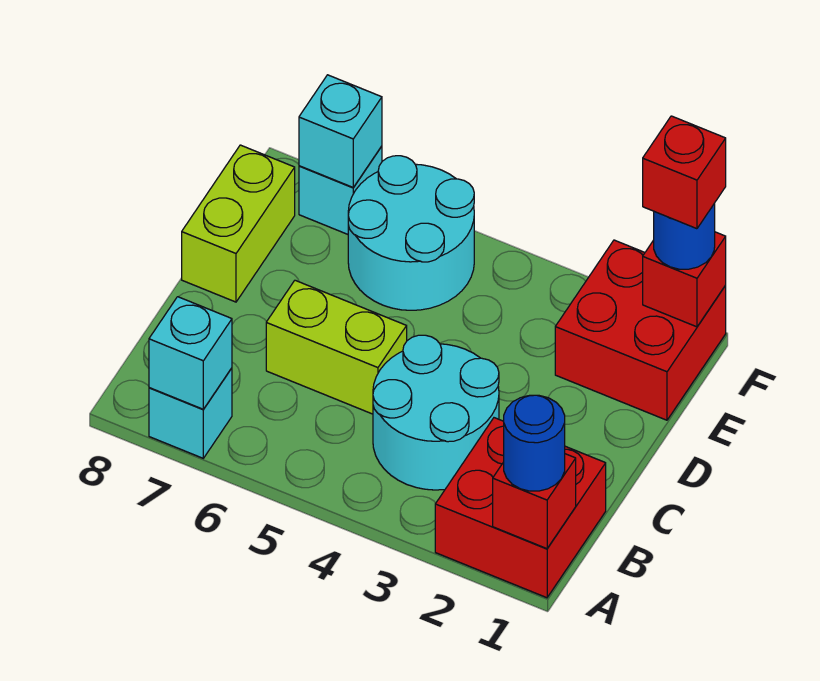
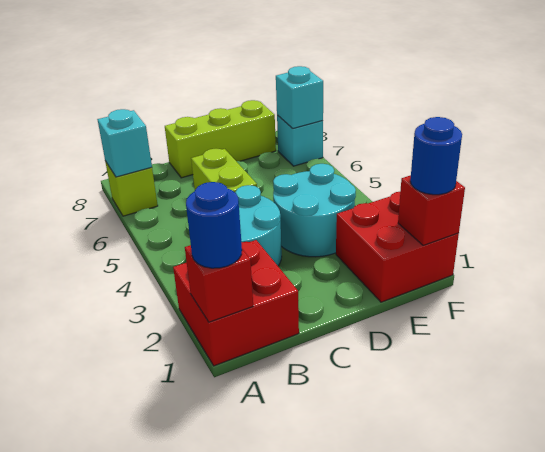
cyan 1x1 brick [149,368,232,458] -> lime 1x1 brick [105,161,158,216]
lime 1x2 brick [182,145,295,302] -> lime 1x3 brick [165,100,276,178]
cyan 2x2 round brick [348,156,474,310] -> cyan 2x2 round brick moved to [273,164,356,257]
red 1x1 brick [643,116,726,229] -> none

